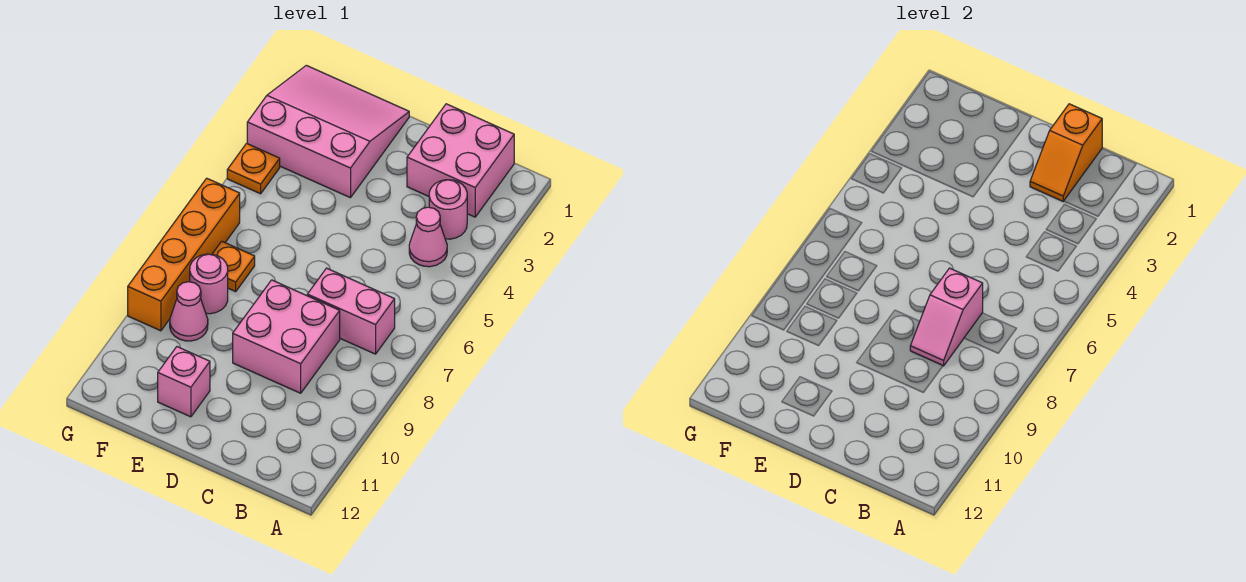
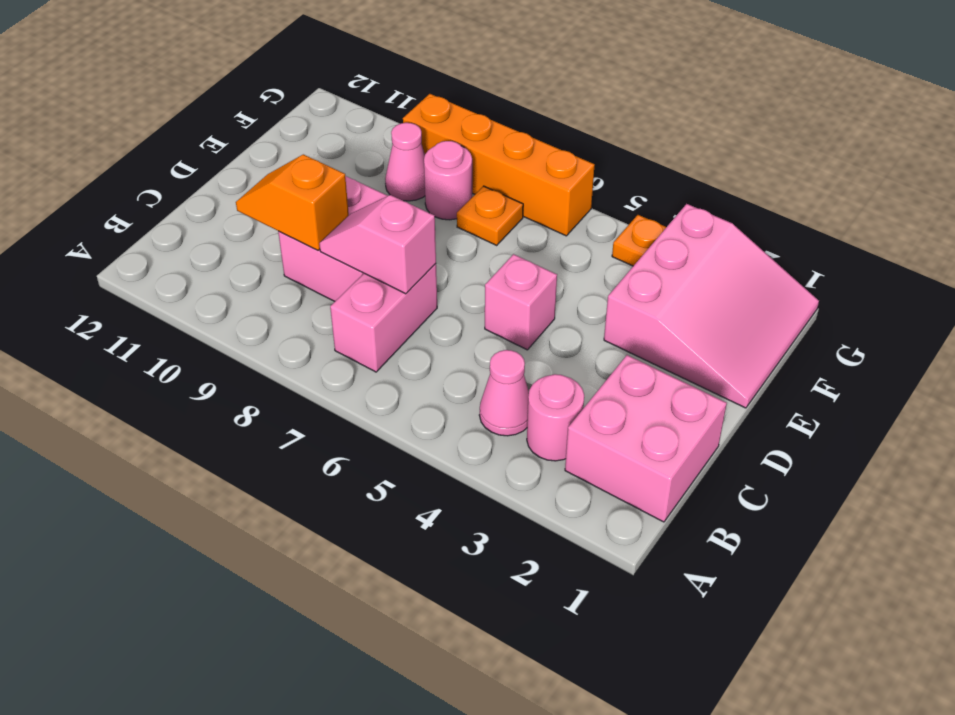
orange 1x2 slope [1030,104,1102,201] -> orange 1x2 slope moved to [236,154,349,250]
pink 1x1 brick [158,347,210,417] -> pink 1x1 brick moved to [485,254,557,350]

